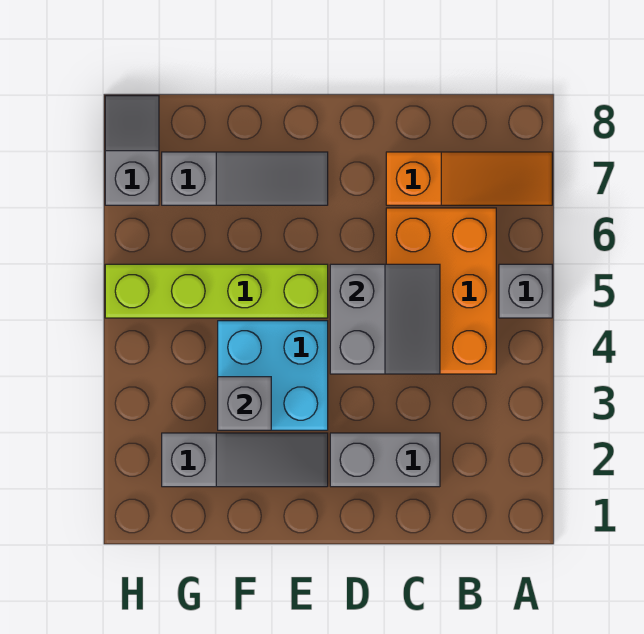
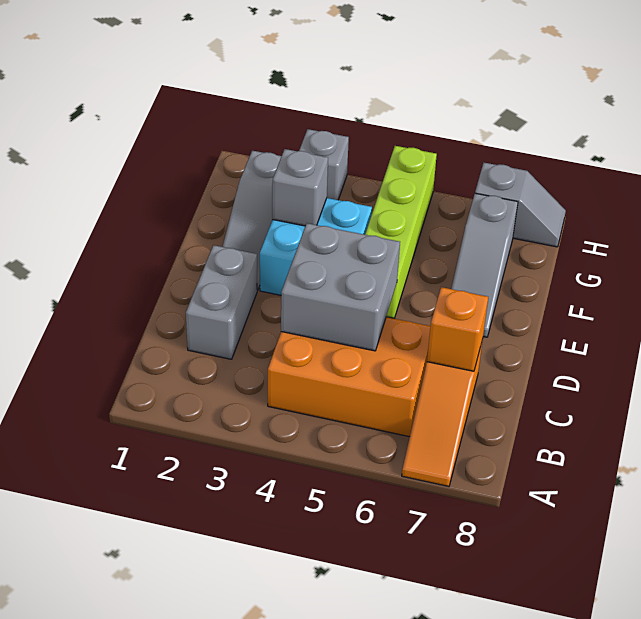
grey 1x1 brick [499,264,552,318] -> grey 1x1 brick moved to [299,129,349,200]
grey 2x2 slope [330,264,440,374] -> grey 2x2 brick [281,223,400,351]
none -> orange 1x1 brick [427,287,488,371]

